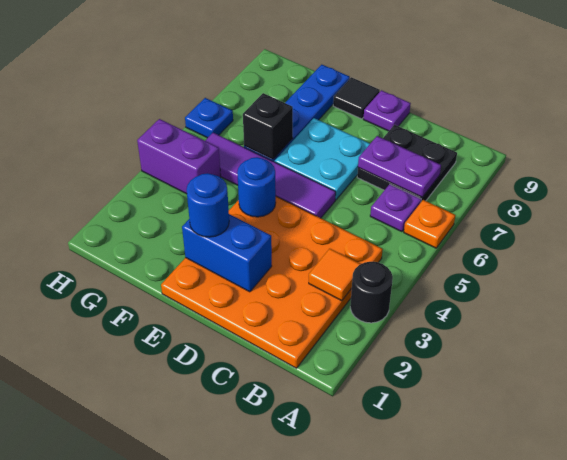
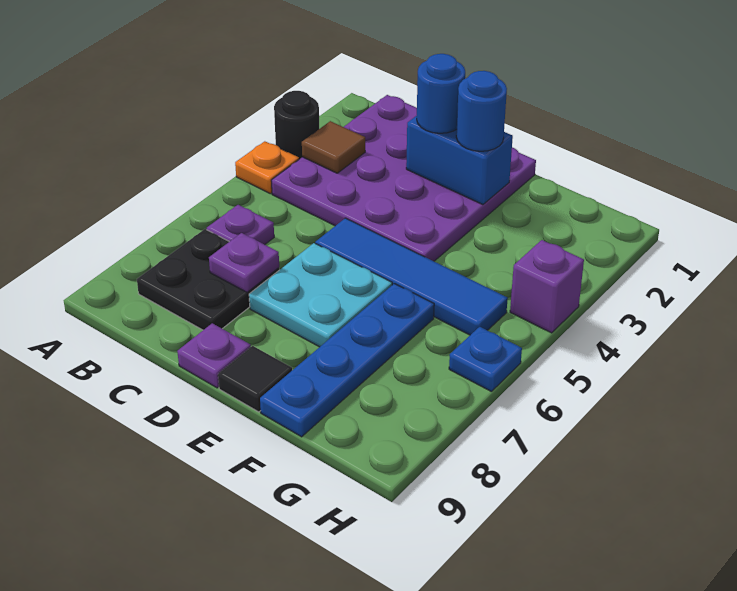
orange 1x1 plate [404,200,455,248] -> orange 1x1 plate moved to [235,141,299,194]
orange 4x4 plate [161,196,383,368] -> purple 4x4 plate [271,95,536,261]
orange 1x1 tile [309,249,360,301] -> brown 1x1 tile [302,121,365,173]
purple 1x2 plate [358,136,441,197] -> purple 1x1 plate [209,233,279,292]
purple 1x4 tile [205,133,336,218] -> blue 1x4 tile [315,218,508,335]
blue 1x1 round brick [237,157,276,217] -> blue 1x1 round brick moved to [417,54,465,133]
black 1x1 brick [243,93,293,159] -> none
purple 1x2 brick [137,119,221,194] -> purple 1x1 brick [510,240,584,333]

